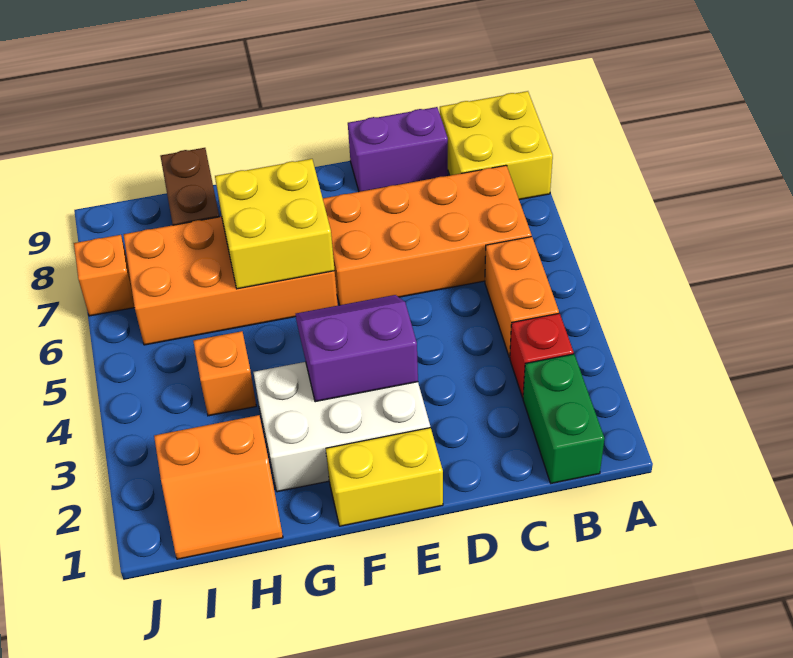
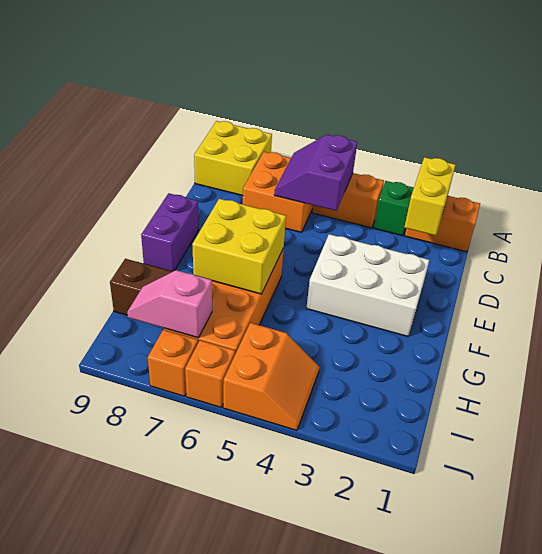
green 1x2 brick [523,354,605,483] -> orange 1x2 brick [405,196,480,252]
red 1x1 brick [510,313,574,398] -> green 1x1 brick [374,181,414,236]
orange 2x4 brick [323,165,532,305] -> orange 2x2 brick [243,152,313,232]
purple 1x2 brick [348,107,448,192] -> purple 1x2 brick moved to [141,193,199,271]
yellow 1x2 brick [326,428,443,526] -> yellow 1x2 brick moved to [404,157,455,236]
white 2x3 brick [253,362,430,492] -> white 2x3 brick turned to [306,234,429,336]
purple 2x2 slope [296,295,418,402] -> purple 2x2 slope moved to [274,135,357,211]
orange 2x2 slope [154,415,283,559] -> orange 2x2 slope moved to [223,323,319,430]
orange 1x1 brick [193,331,256,416] -> orange 1x1 brick moved to [185,340,235,407]
none -> pink 1x2 slope [127,270,212,338]

